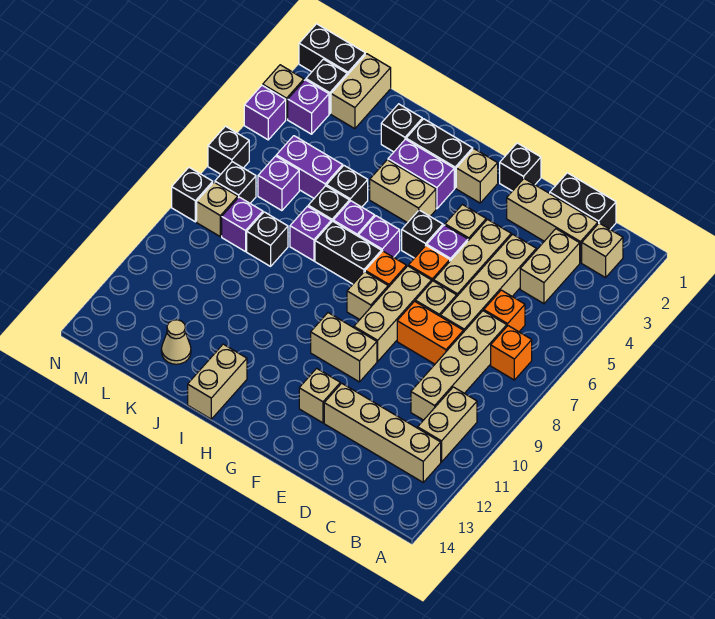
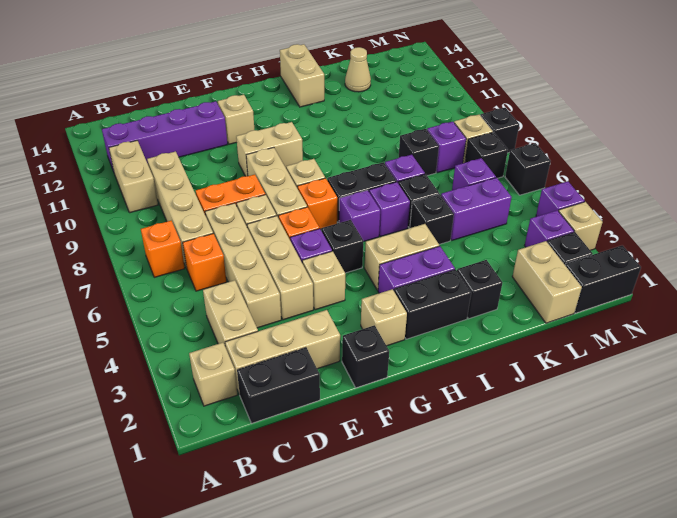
tan 1x4 brick [324,383,441,482] -> purple 1x4 brick [102,101,228,171]

